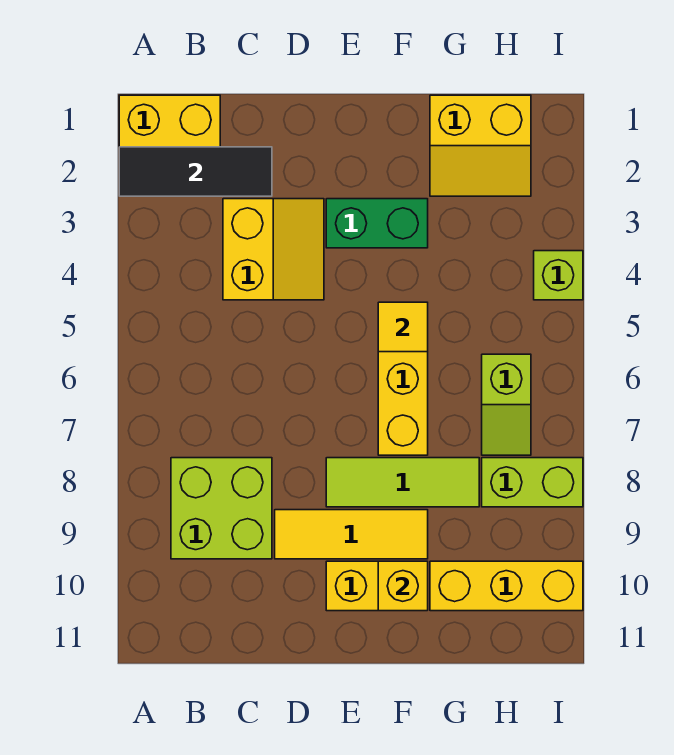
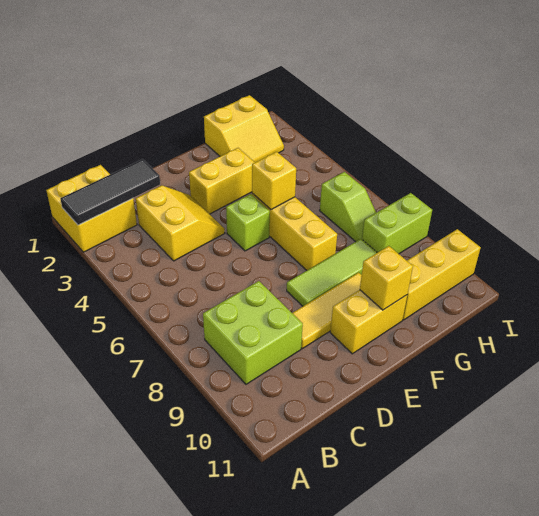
green 1x2 brick [326,199,428,248] -> yellow 1x2 brick [189,148,255,214]
yellow 1x1 tile [378,302,428,352] -> yellow 1x1 brick [252,152,296,210]
lime 1x1 brick [534,251,583,300] -> lime 1x1 brick moved to [226,194,270,251]

